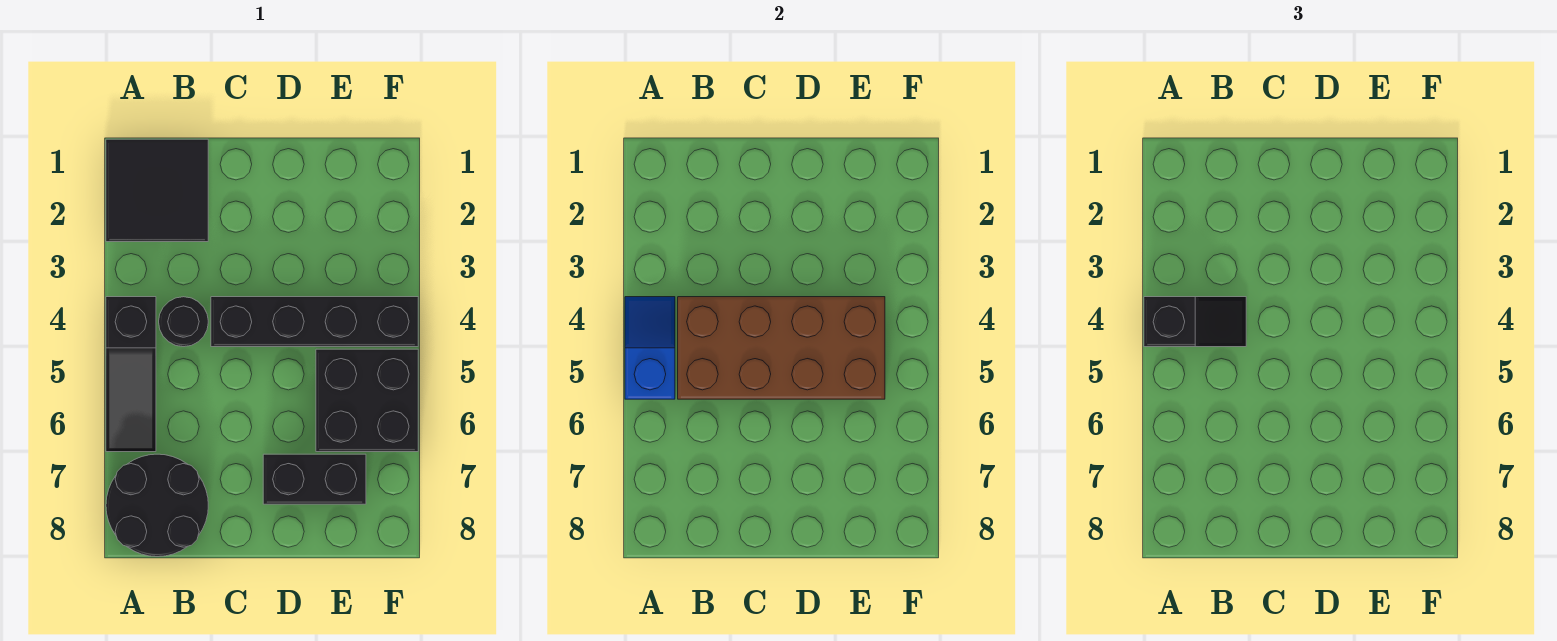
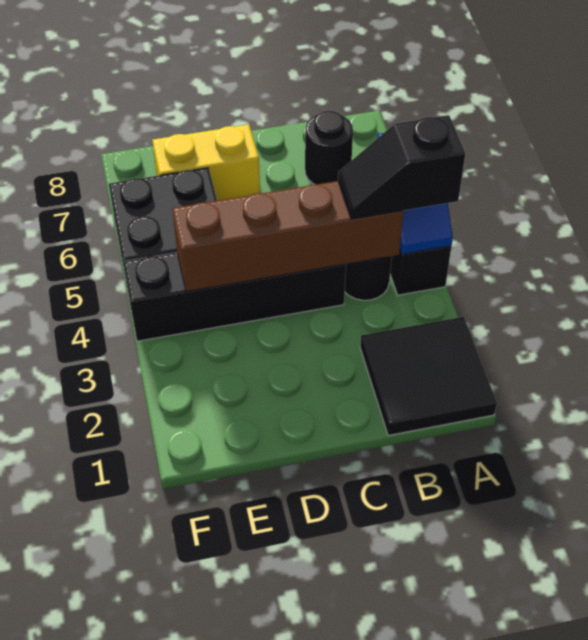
black 2x2 round brick [106,454,208,557] -> black 1x1 round brick [305,111,353,184]
brown 2x4 brick [678,297,885,399] -> brown 1x4 brick [172,181,404,292]
black 1x2 brick [263,454,366,504] -> yellow 1x2 brick [152,125,260,201]

